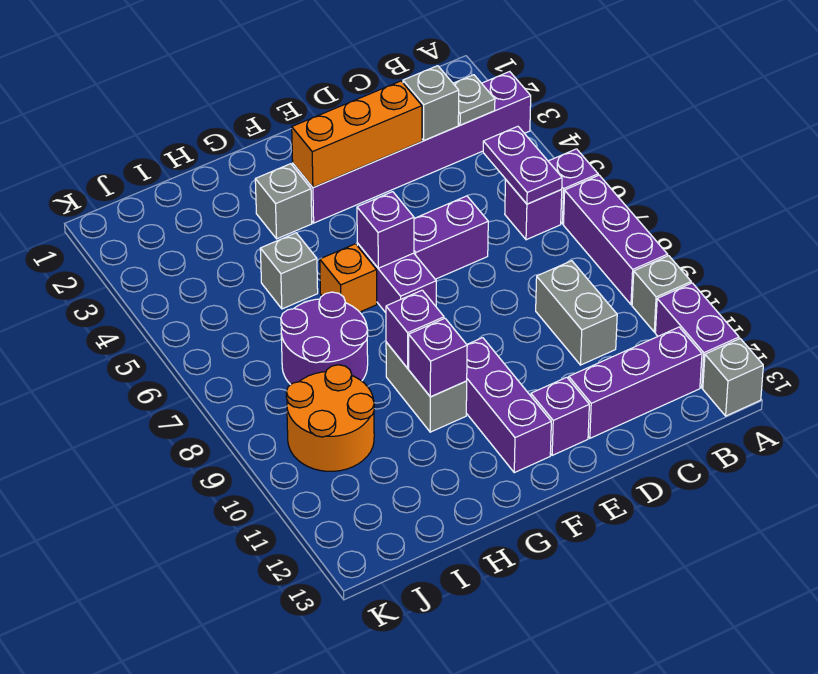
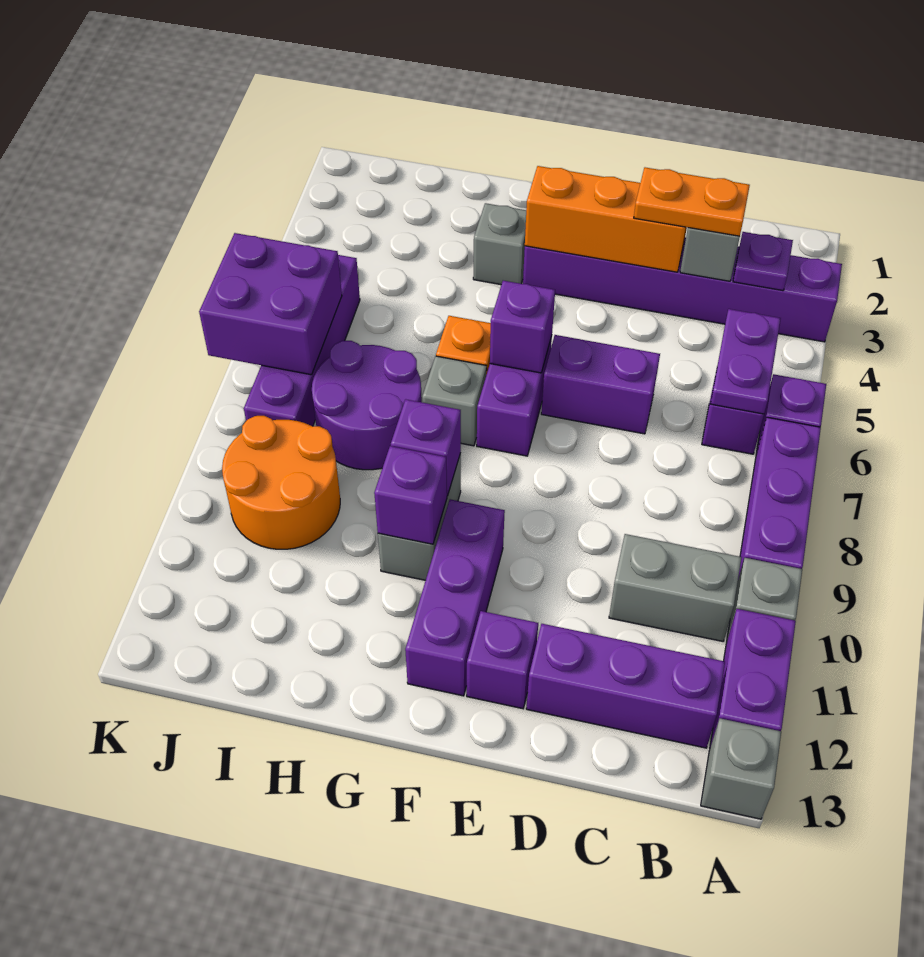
grey 1x1 plate [453,75,495,125] -> purple 1x1 plate [733,232,793,291]
none -> orange 1x2 plate [634,167,750,236]
grey 1x2 brick [536,261,617,365] -> grey 1x2 brick turned to [609,534,742,641]
grey 1x1 brick [260,233,318,309] -> grey 1x1 brick moved to [422,356,487,446]
none -> purple 1x4 brick [244,255,360,426]
none -> purple 2x2 brick [199,233,342,375]

